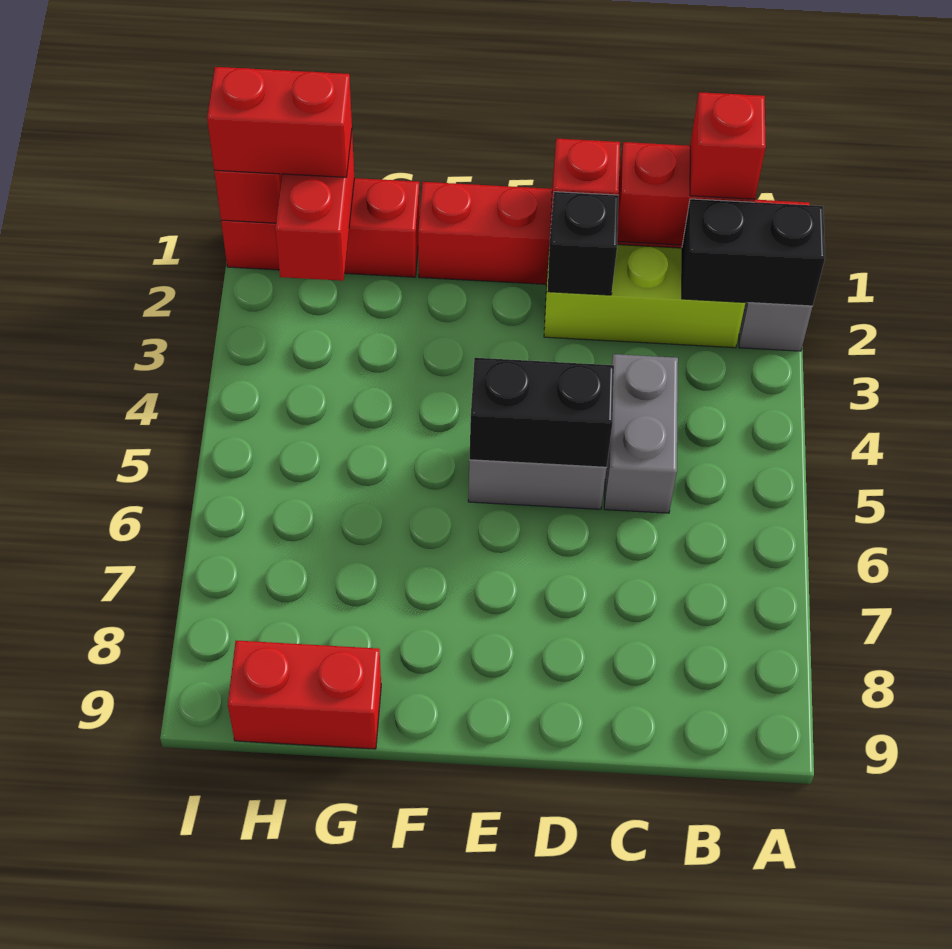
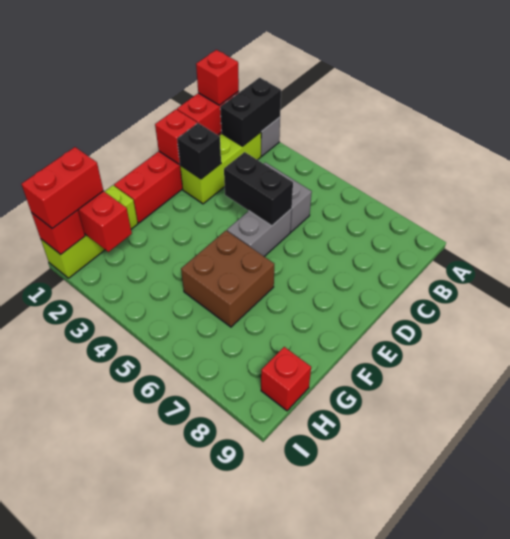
black 1x2 brick [469,358,614,467] -> black 1x2 brick turned to [224,152,293,226]
none -> brown 2x2 brick [181,231,274,327]
red 1x3 brick [221,178,420,277] -> lime 1x3 brick [41,185,138,278]
red 1x2 brick [228,641,381,749] -> red 1x1 brick [261,347,311,411]

